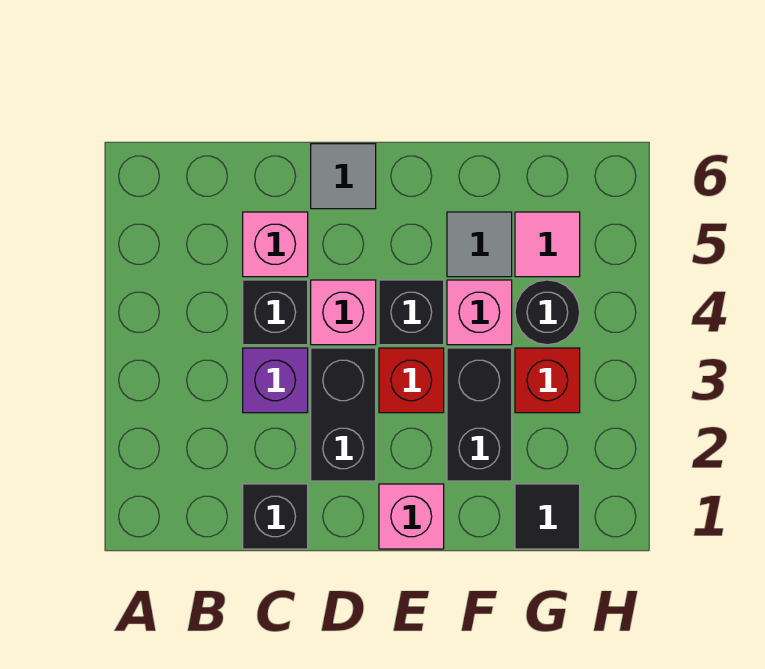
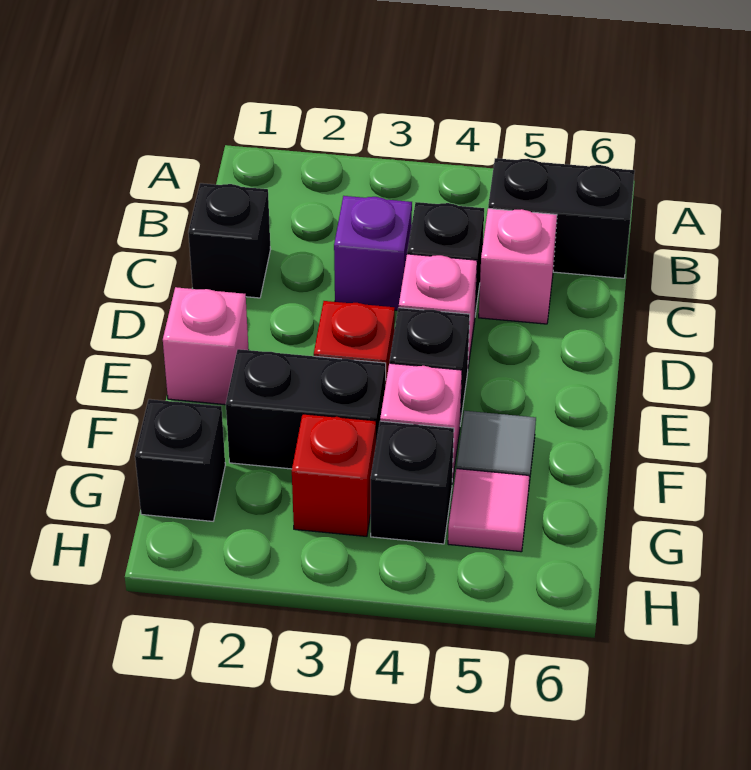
black 1x2 brick [311,348,376,481] -> black 1x2 brick moved to [488,158,635,278]
grey 1x1 tile [311,144,376,209] -> none
black 1x1 tile [515,484,580,549] -> black 1x1 brick [135,399,225,521]
black 1x1 round brick [515,280,580,345] -> black 1x1 brick [371,421,454,544]

